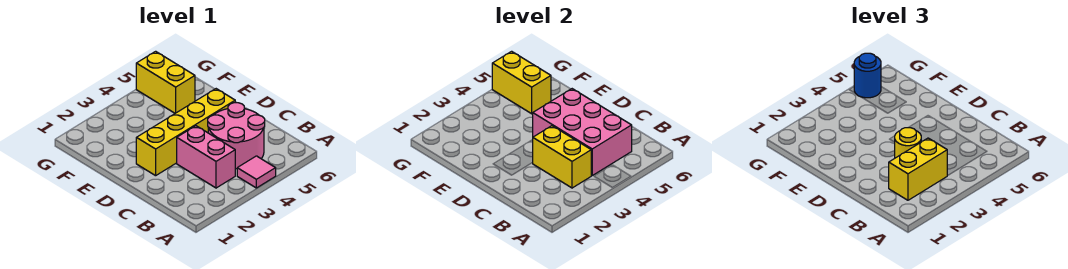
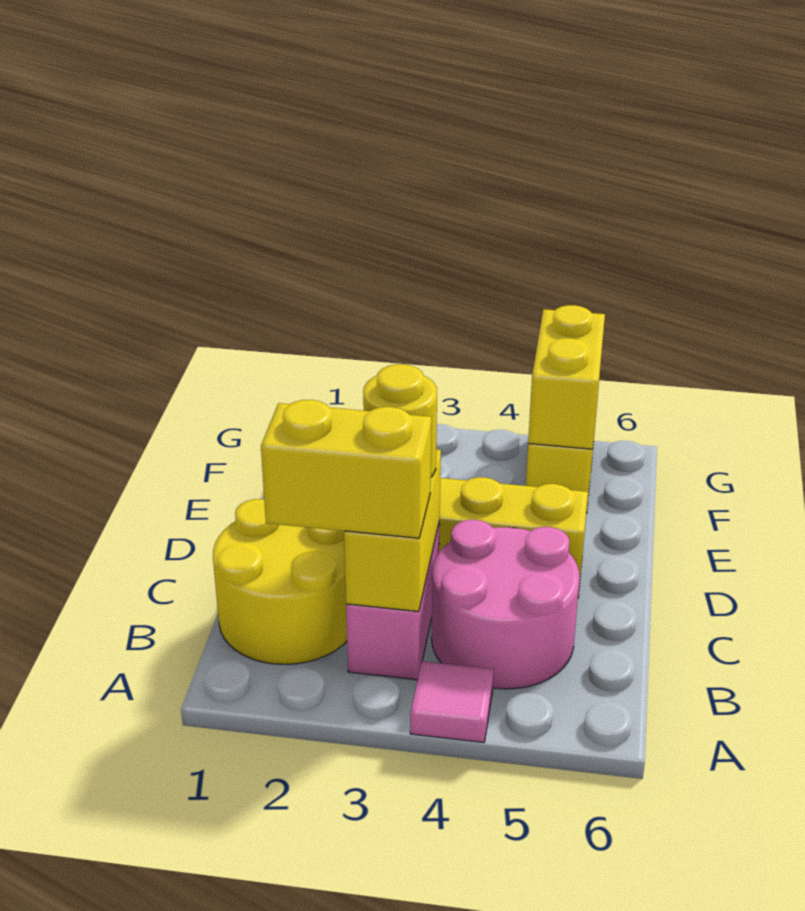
none -> yellow 2x2 round brick [213,499,347,664]
pink 2x3 brick [533,89,632,175] -> none
blue 1x1 round brick [854,53,881,98] -> none

